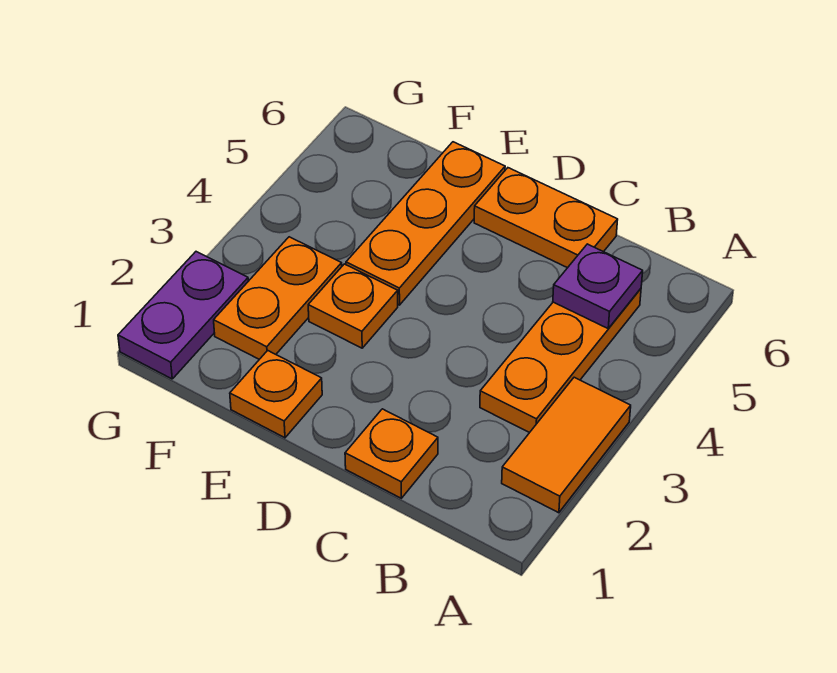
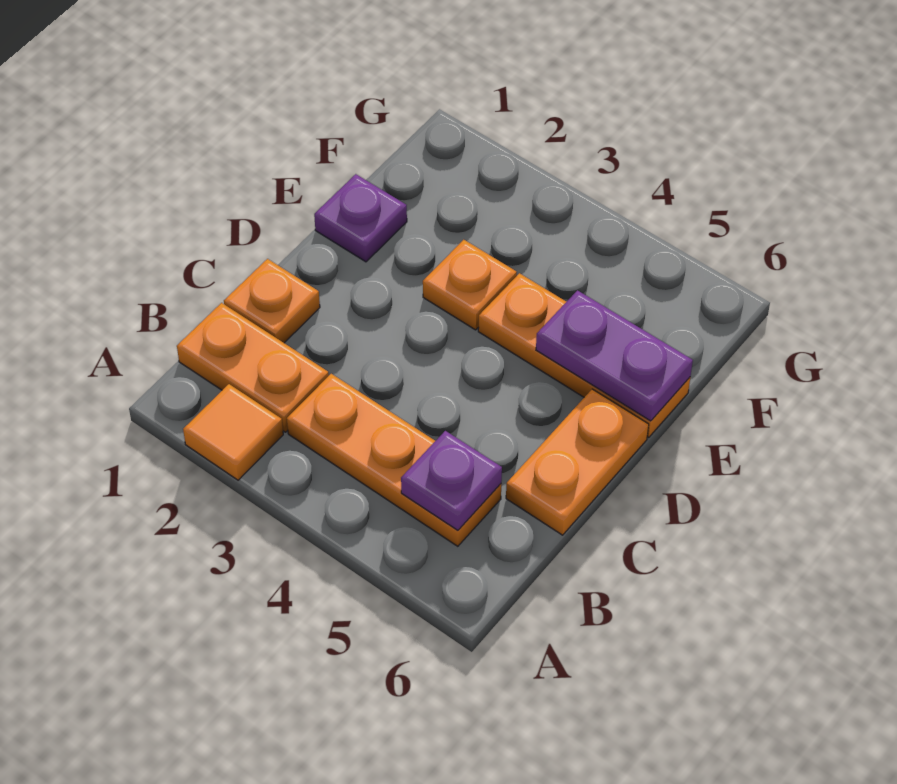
orange 1x2 tile [502,377,631,513] -> orange 1x1 tile [183,384,283,480]
orange 1x1 plate [230,350,322,438] -> purple 1x1 plate [314,174,407,262]
orange 1x2 plate [214,237,342,359] -> orange 1x2 plate moved to [177,303,329,432]
purple 1x2 plate [118,252,248,379] -> purple 1x2 plate moved to [536,290,693,421]

